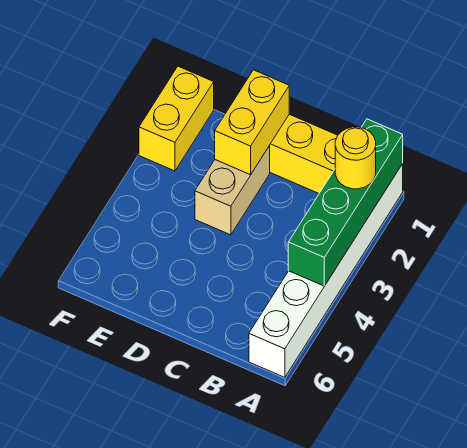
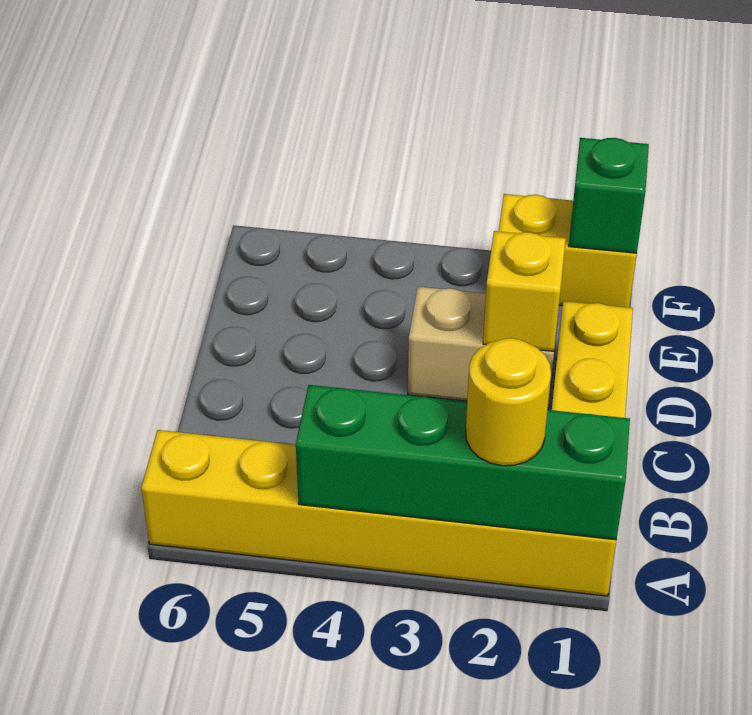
white 1x6 brick [249,164,403,377] -> yellow 1x6 brick [141,430,616,596]
yellow 1x2 brick [215,70,289,175] -> yellow 1x1 brick [483,231,566,351]
none -> green 1x1 brick [569,138,649,254]

